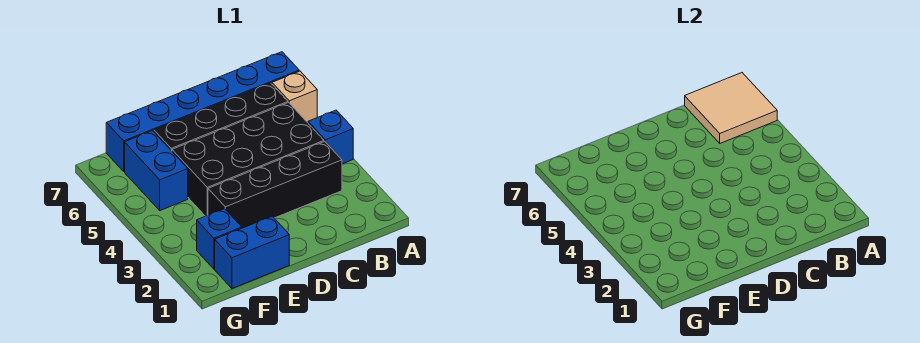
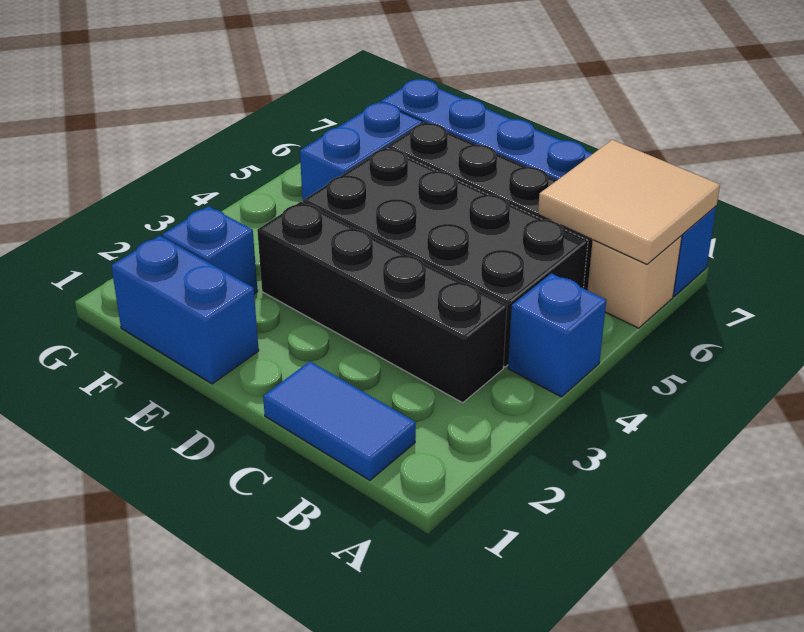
none -> blue 1x2 tile [263,361,416,480]

